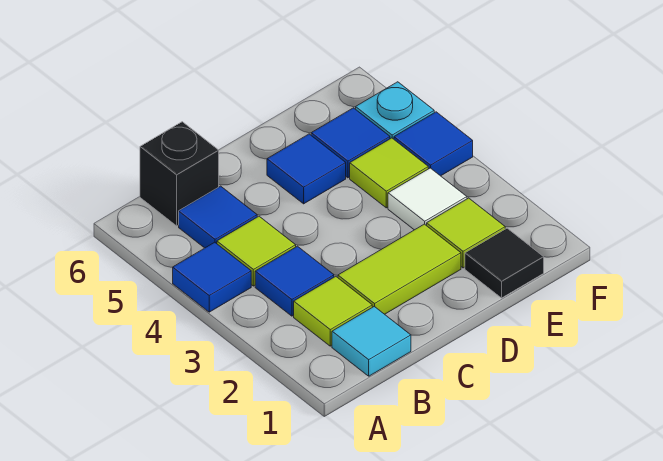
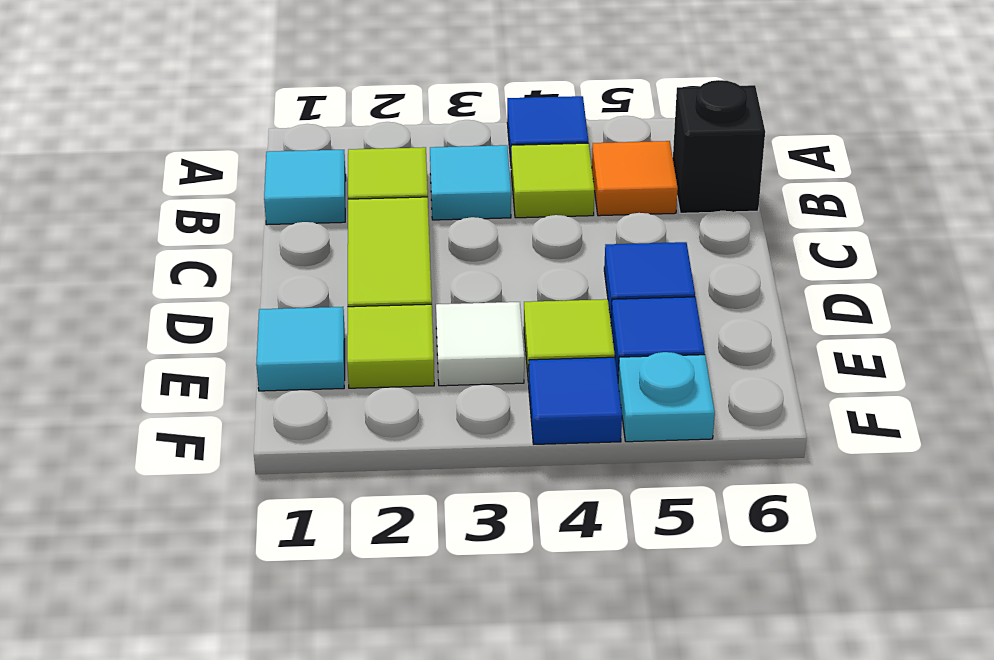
blue 1x1 tile [255,246,334,316] -> cyan 1x1 tile [430,145,511,220]
blue 1x1 tile [179,186,257,248] -> orange 1x1 tile [592,141,678,216]
black 1x1 tile [465,228,544,298] -> cyan 1x1 tile [256,307,345,391]

